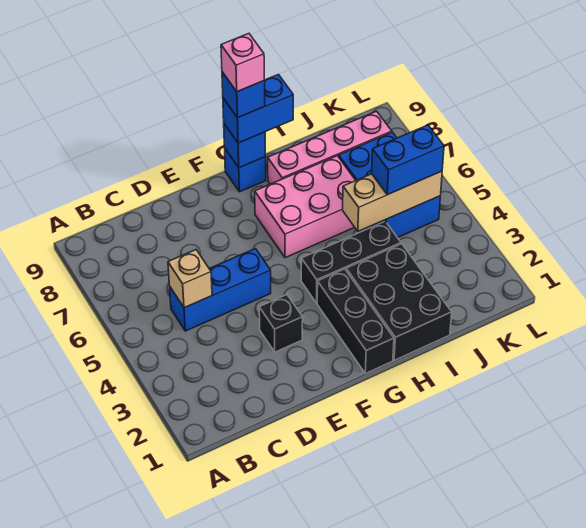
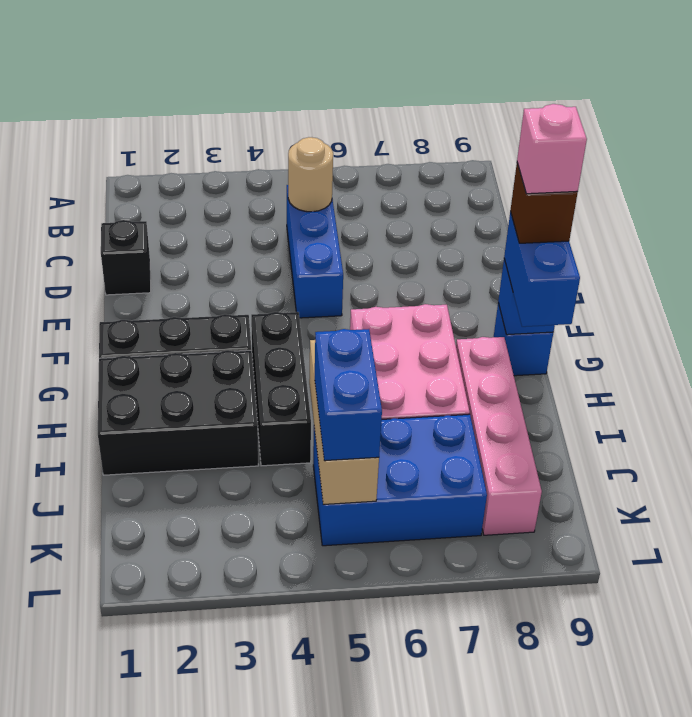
tan 1x1 brick [168,250,212,308] -> tan 1x1 round brick [288,137,333,212]
black 1x1 brick [259,295,303,352] -> black 1x1 brick moved to [101,220,151,295]
blue 1x1 brick [222,72,265,118] -> brown 1x1 brick [510,163,578,243]

